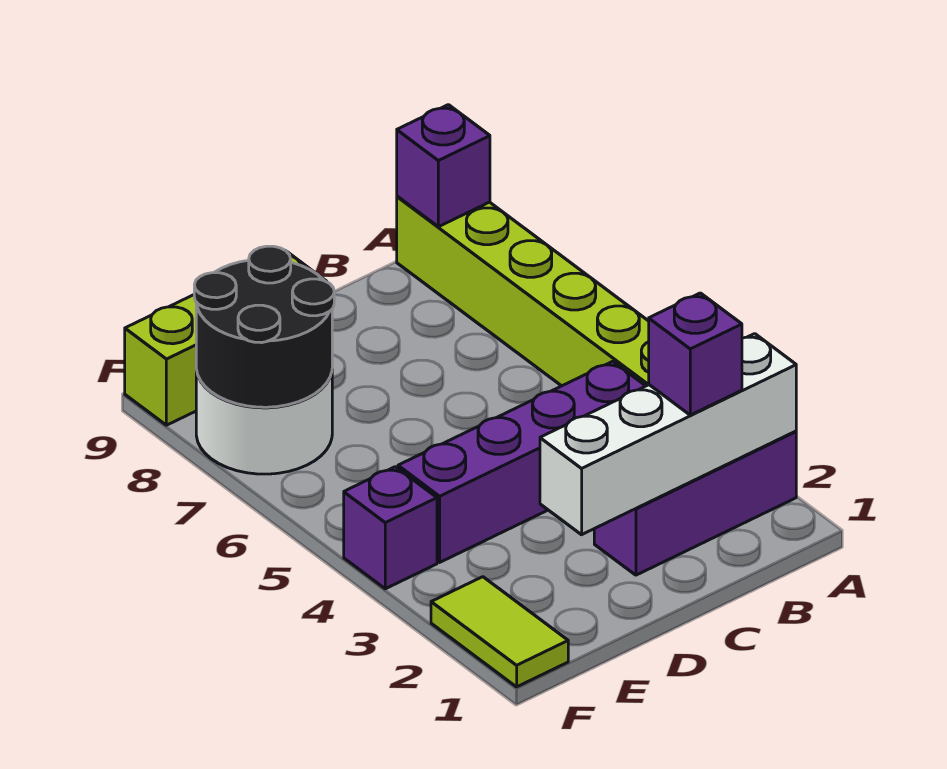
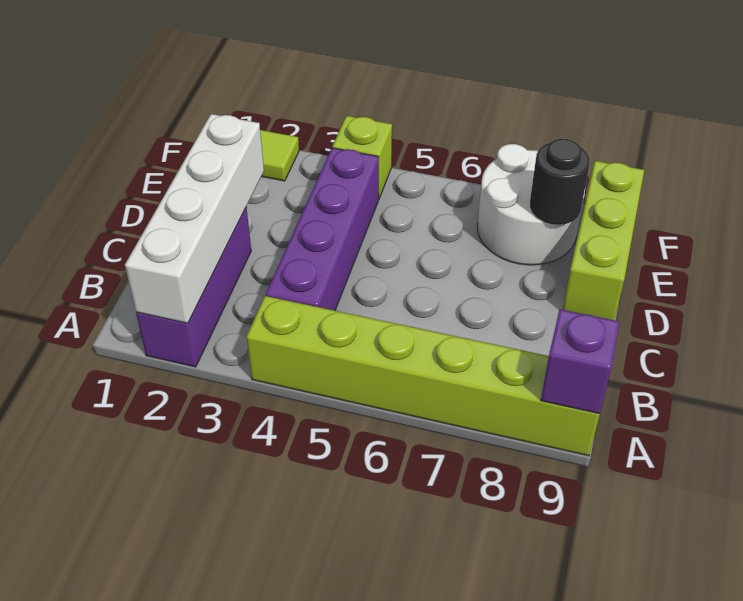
purple 1x1 brick [649,293,742,415] -> none
black 2x2 round brick [194,246,334,407] -> black 1x1 round brick [530,139,590,225]
purple 1x1 brick [344,467,437,589] -> lime 1x1 brick [332,116,392,198]

